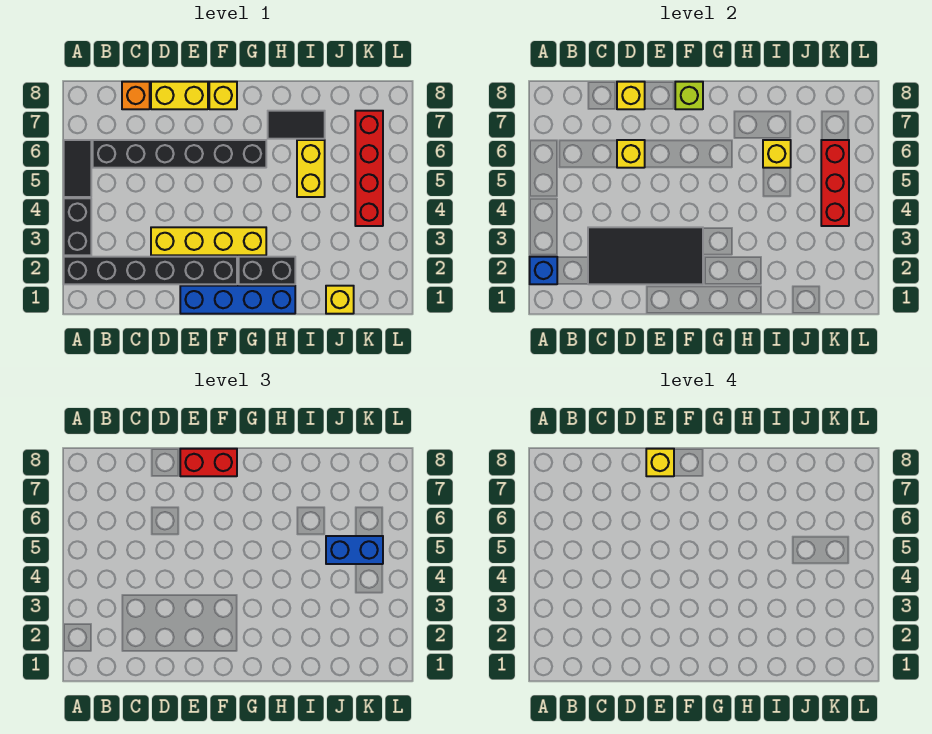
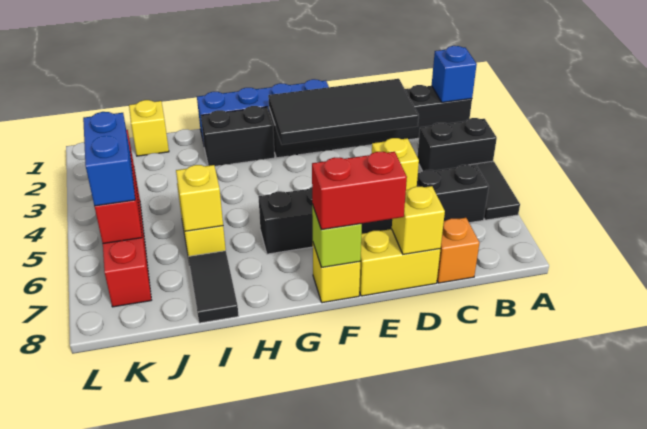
black 1x2 brick [64,198,91,255] -> black 1x2 brick turned to [417,118,497,171]
yellow 1x4 brick [151,227,266,255] -> none
yellow 1x1 brick [646,449,674,476] -> none
black 1x2 tile [268,111,325,139] -> black 1x2 tile turned to [188,251,239,323]
blue 1x2 brick [326,536,383,564] -> blue 1x2 brick turned to [83,112,135,206]

